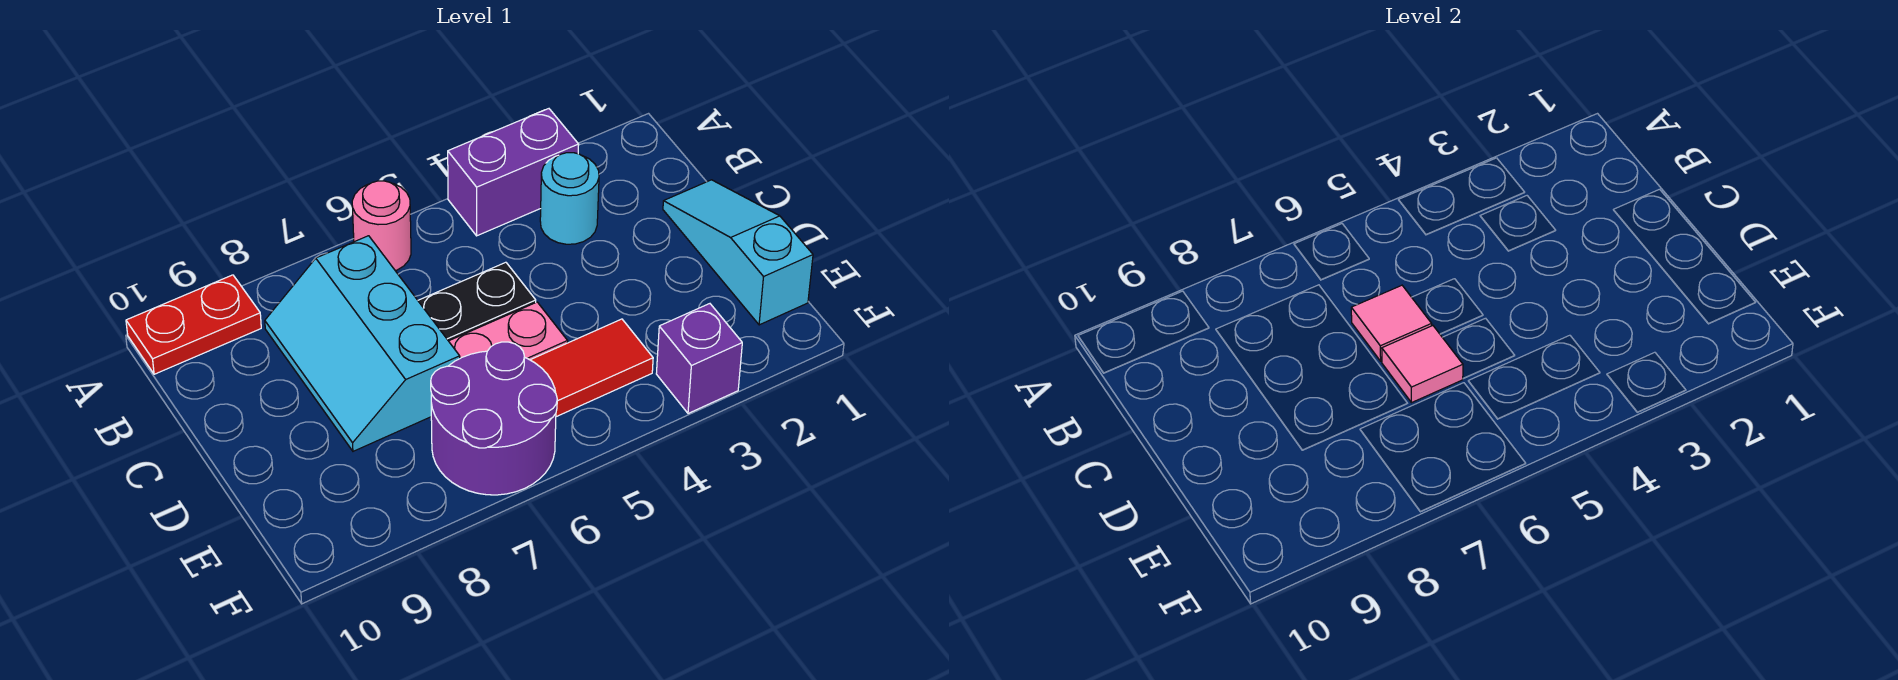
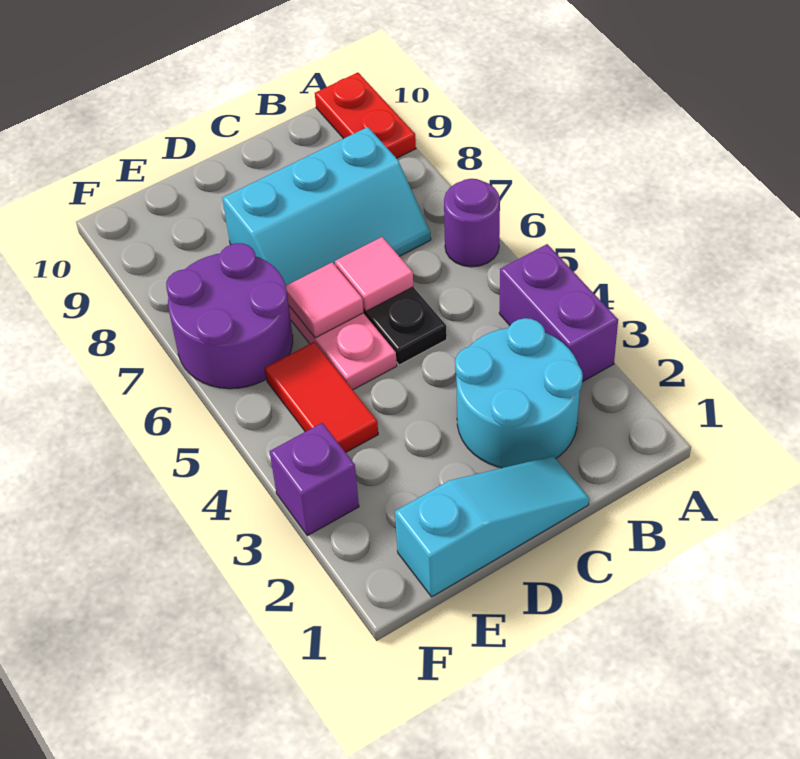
pink 1x1 round brick [352,181,411,271] -> purple 1x1 round brick [444,179,500,267]
cyan 1x1 round brick [540,153,599,244] -> cyan 2x2 round brick [455,318,583,468]
cyan 2x3 slope [265,236,460,451] -> cyan 2x3 slope turned to [222,127,431,286]

